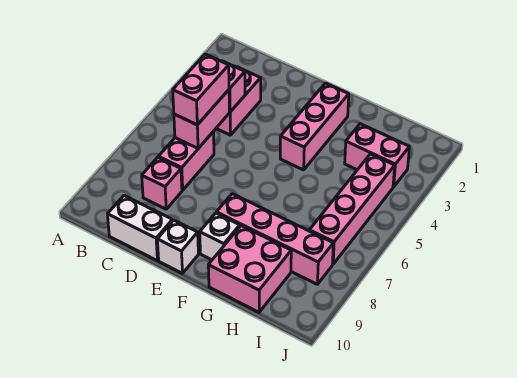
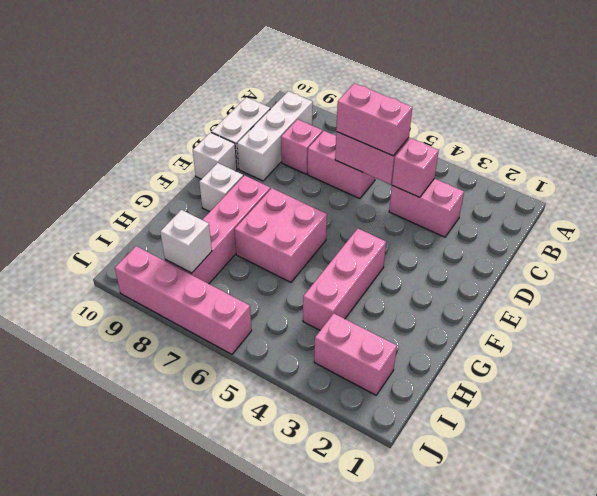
none -> white 1x3 brick [237,91,313,181]
pink 1x3 brick [280,83,349,170] -> pink 1x3 brick turned to [303,228,386,330]
pink 2x2 brick [208,226,291,312] -> pink 2x2 brick moved to [234,188,327,282]
pink 1x2 brick [345,124,409,187] -> pink 1x2 brick turned to [314,313,397,395]
pink 1x4 brick [309,154,395,264] -> pink 1x4 brick moved to [115,246,252,354]
none -> white 1x1 brick [160,210,212,273]

